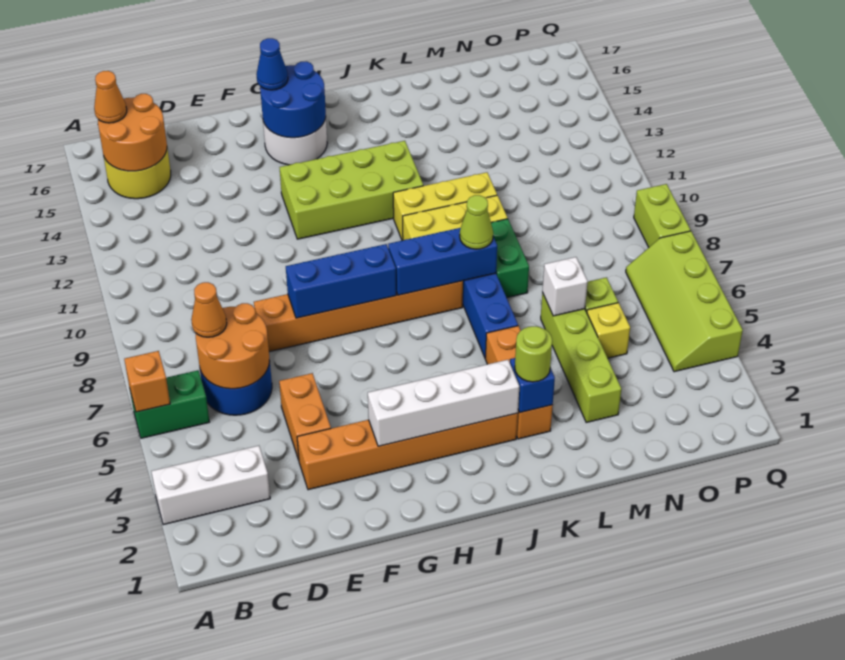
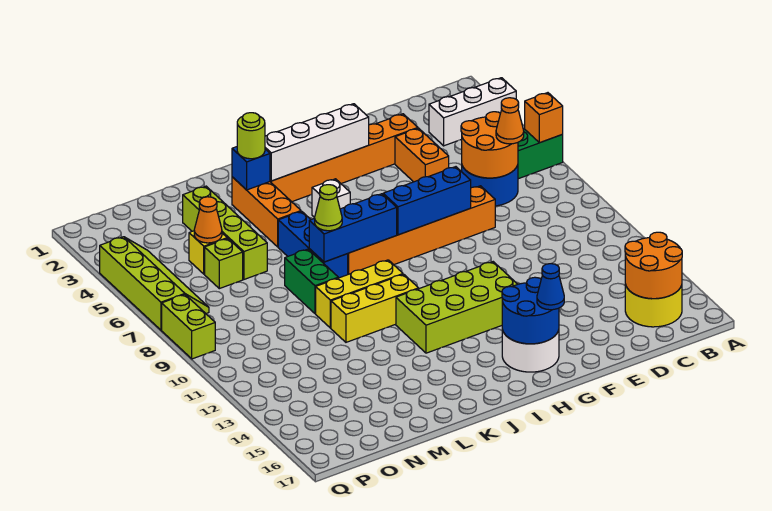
orange 1x1 cone [94,71,127,123] -> orange 1x1 cone moved to [194,197,222,243]
white 1x1 brick [542,257,588,316] -> white 1x1 brick moved to [312,179,350,218]

